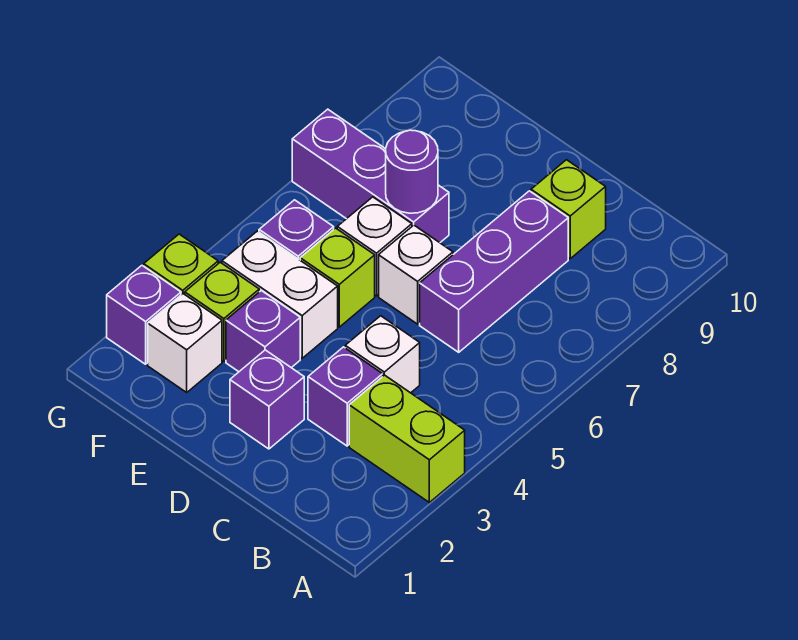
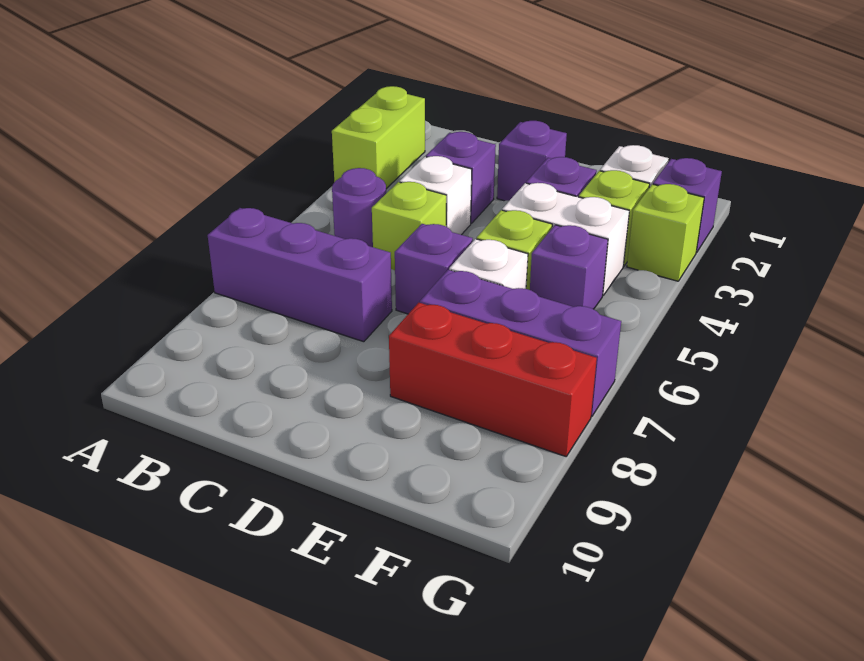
lime 1x2 brick [349,375,465,502] -> lime 1x2 brick turned to [332,86,425,189]
purple 1x3 brick [420,191,568,352] -> purple 1x3 brick turned to [208,208,392,342]
lime 1x1 brick [531,160,606,259] -> lime 1x1 brick moved to [372,182,446,271]
white 1x1 brick [379,225,453,324] -> purple 1x1 brick [395,224,473,314]
purple 1x1 round brick [386,130,438,213] -> purple 1x1 round brick moved to [332,168,386,247]
none -> red 1x3 brick [389,303,597,456]

